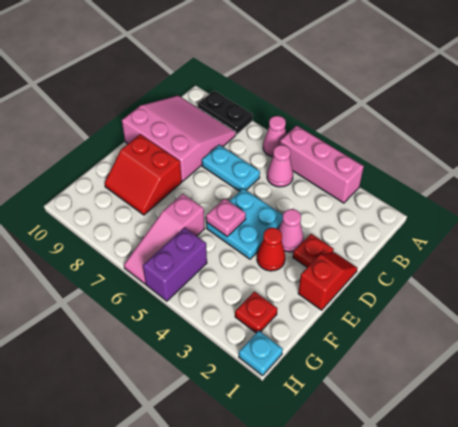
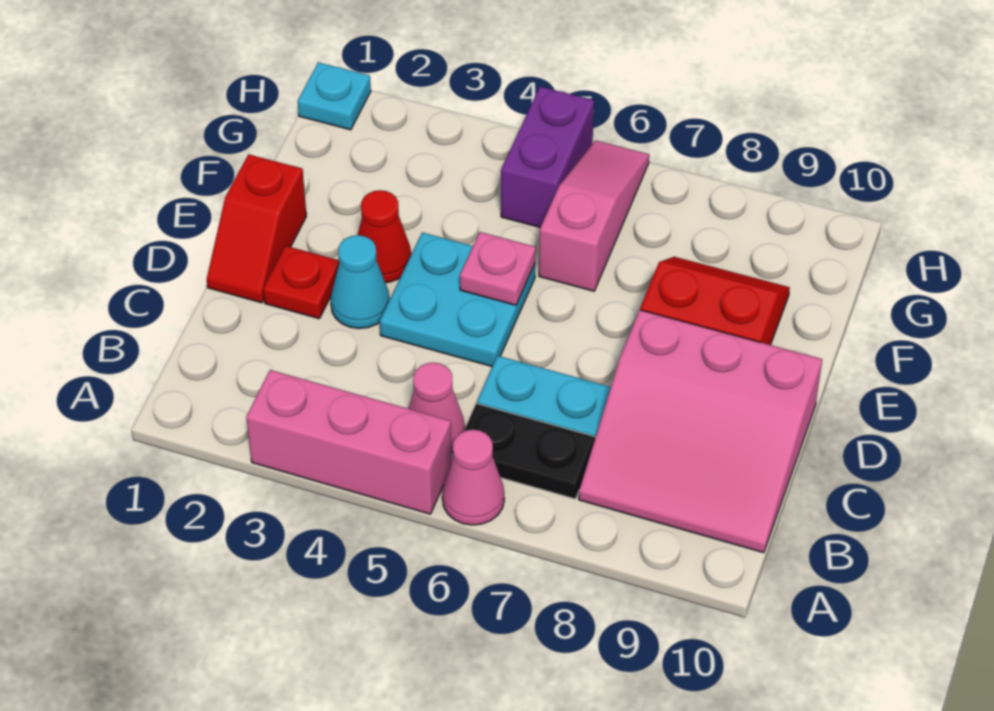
black 1x2 plate [198,91,253,135] -> black 1x2 plate moved to [464,404,595,499]
pink 1x1 cone [279,209,304,252] -> cyan 1x1 cone [331,235,390,329]
red 1x1 plate [235,292,277,333] -> none

